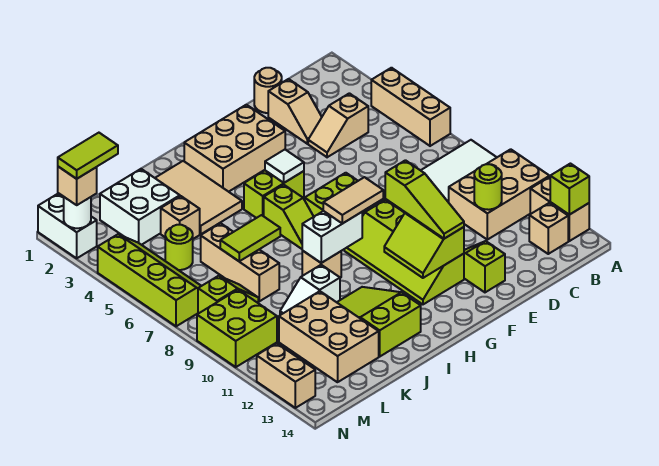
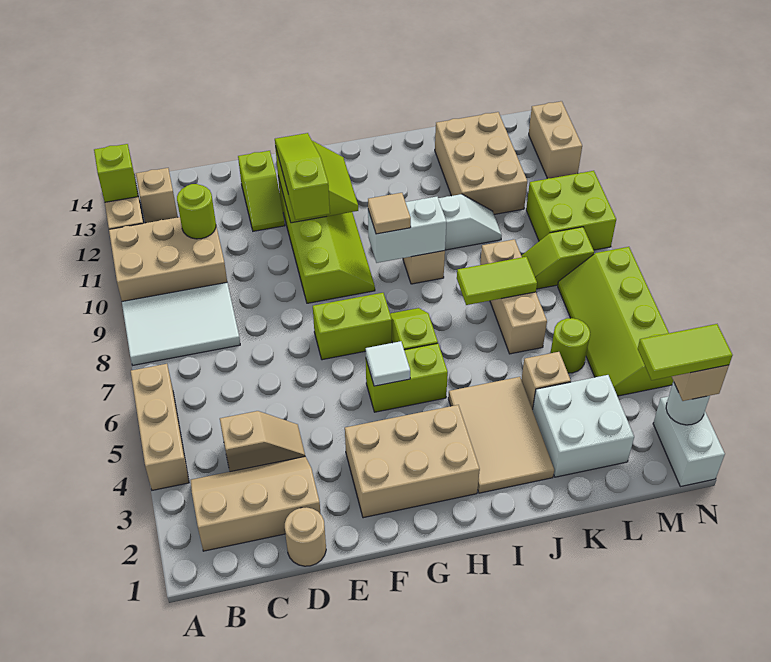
tan 1x2 slope [268,79,322,144] -> tan 2x3 slope [191,456,321,551]
tan 1x2 tile [323,177,383,224] -> tan 1x1 tile [368,193,411,234]
lime 2x3 slope [337,287,421,356] -> none

